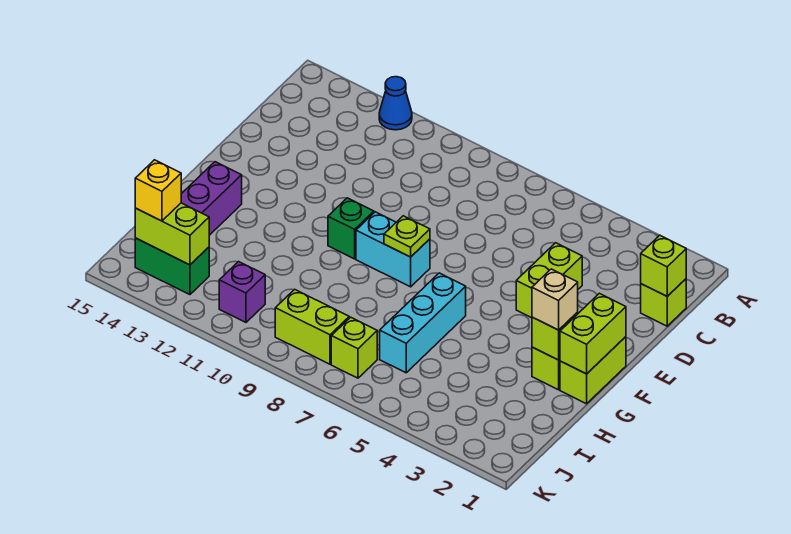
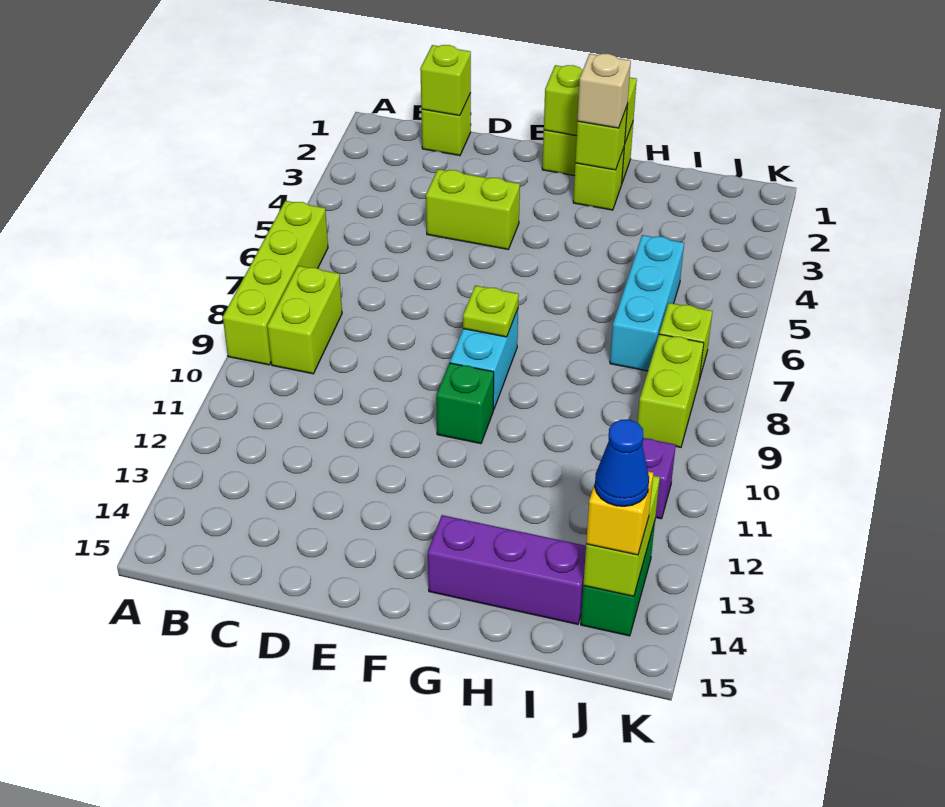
none -> lime 1x4 brick [223,201,328,365]
blue 1x1 cone [379,77,412,130] -> blue 1x1 cone moved to [595,420,649,506]
none -> lime 1x2 brick [267,266,342,374]
cyan 1x3 brick [380,273,466,373] -> cyan 1x3 brick turned to [610,235,684,371]

